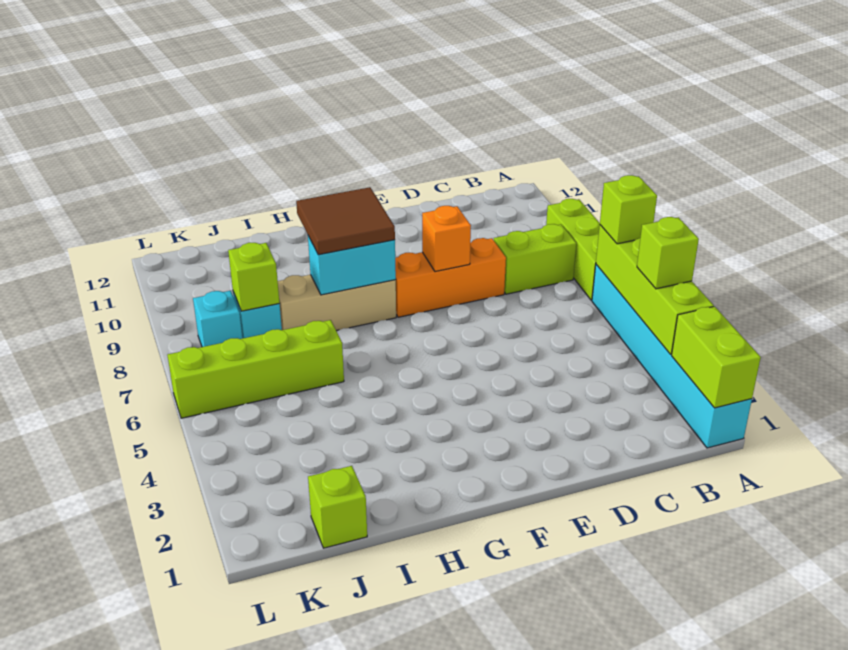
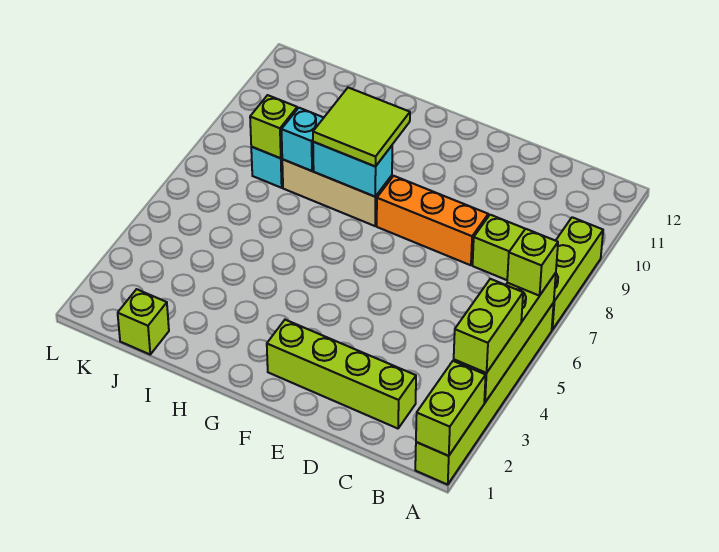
cyan 1x6 brick [592,265,752,448] -> lime 1x6 brick [415,303,554,485]
lime 1x1 brick [637,217,699,289] -> lime 1x2 brick [454,279,523,373]
orange 1x1 brick [422,206,471,272] -> none
brown 2x2 tile [296,187,395,255] -> lime 2x2 tile [313,88,410,167]
lime 1x4 brick [168,320,344,418] -> lime 1x4 brick moved to [267,320,416,428]
cyan 1x1 brick [193,291,242,347] -> cyan 1x1 brick moved to [281,108,324,171]

